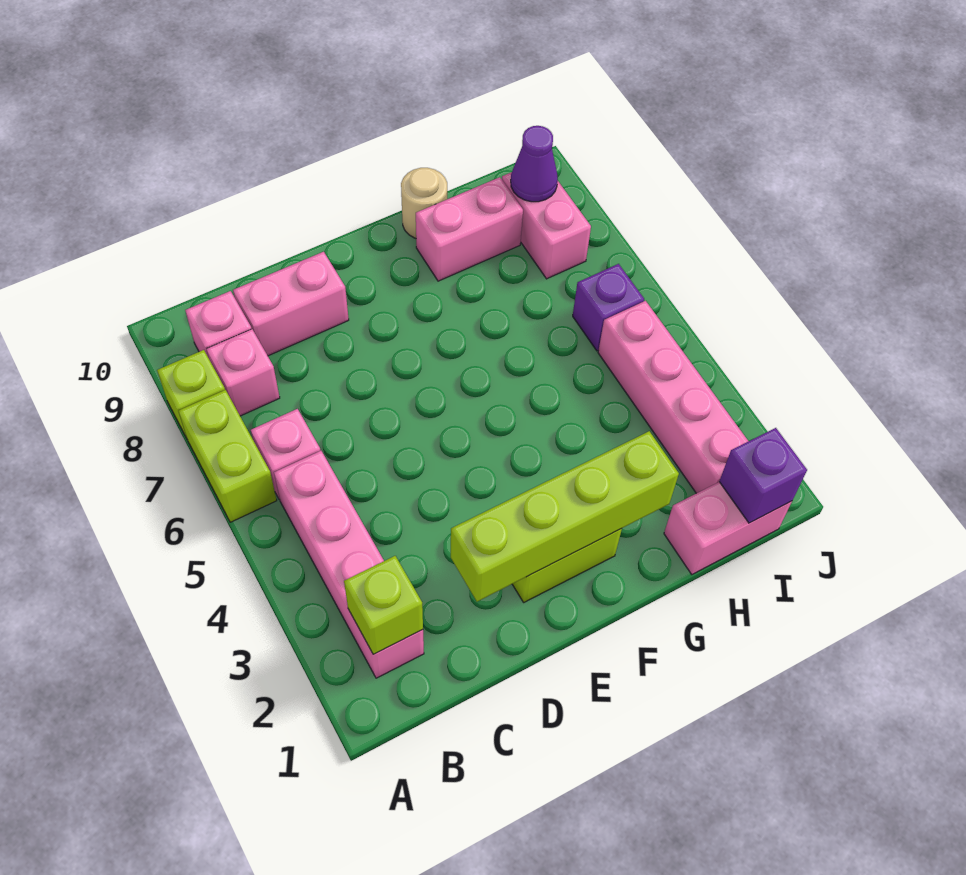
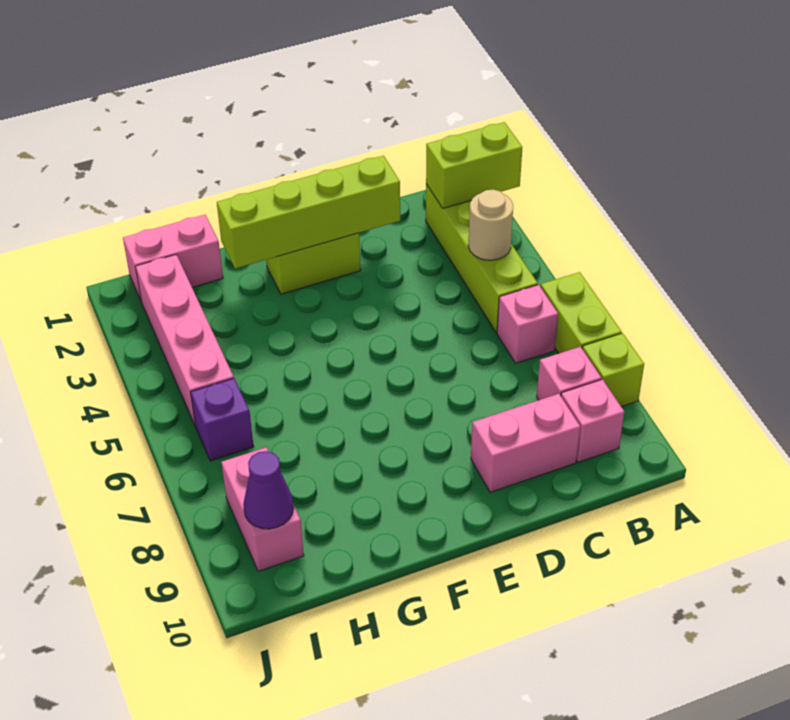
pink 1x4 brick [274,451,424,678] -> lime 1x4 brick [426,184,538,333]
lime 1x1 brick [344,556,423,654] -> lime 1x2 brick [426,122,522,208]
pink 1x2 brick [416,177,523,281] -> none
tan 1x1 round brick [401,168,447,238] -> tan 1x1 round brick moved to [468,190,513,260]
purple 1x1 brick [719,428,807,523] -> none

